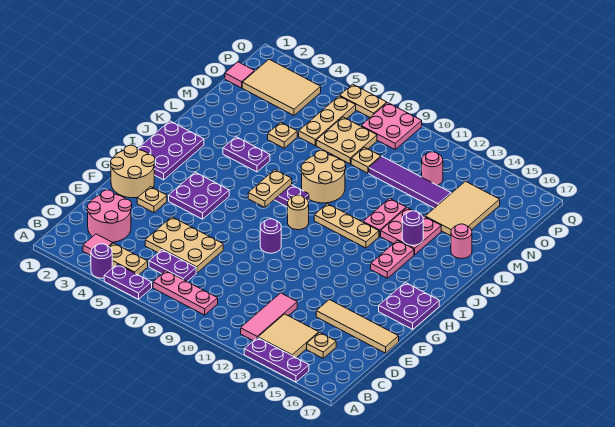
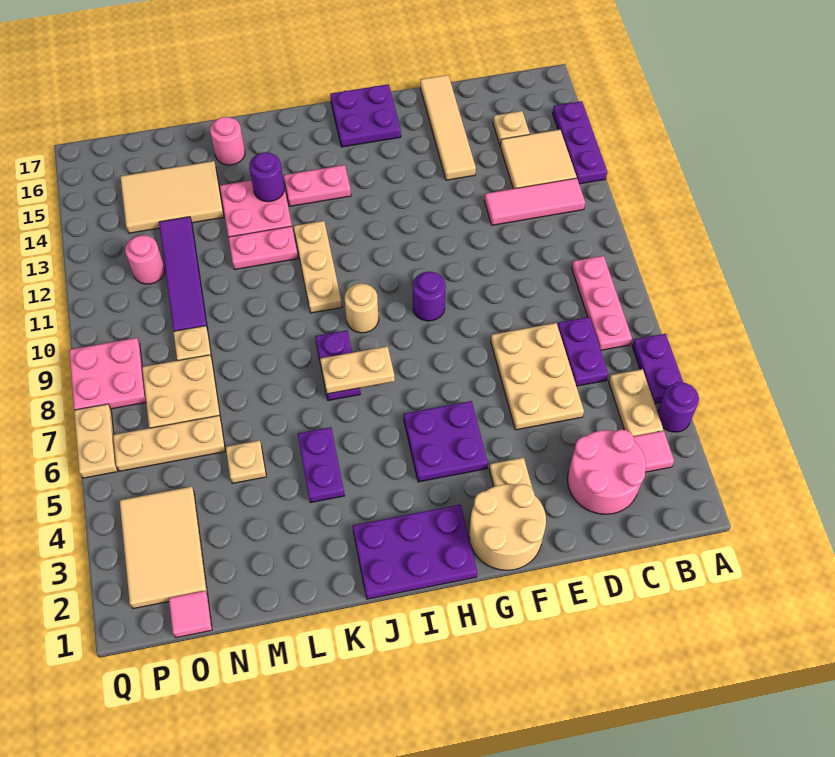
tan 2x2 round brick [301,151,346,203] -> none

